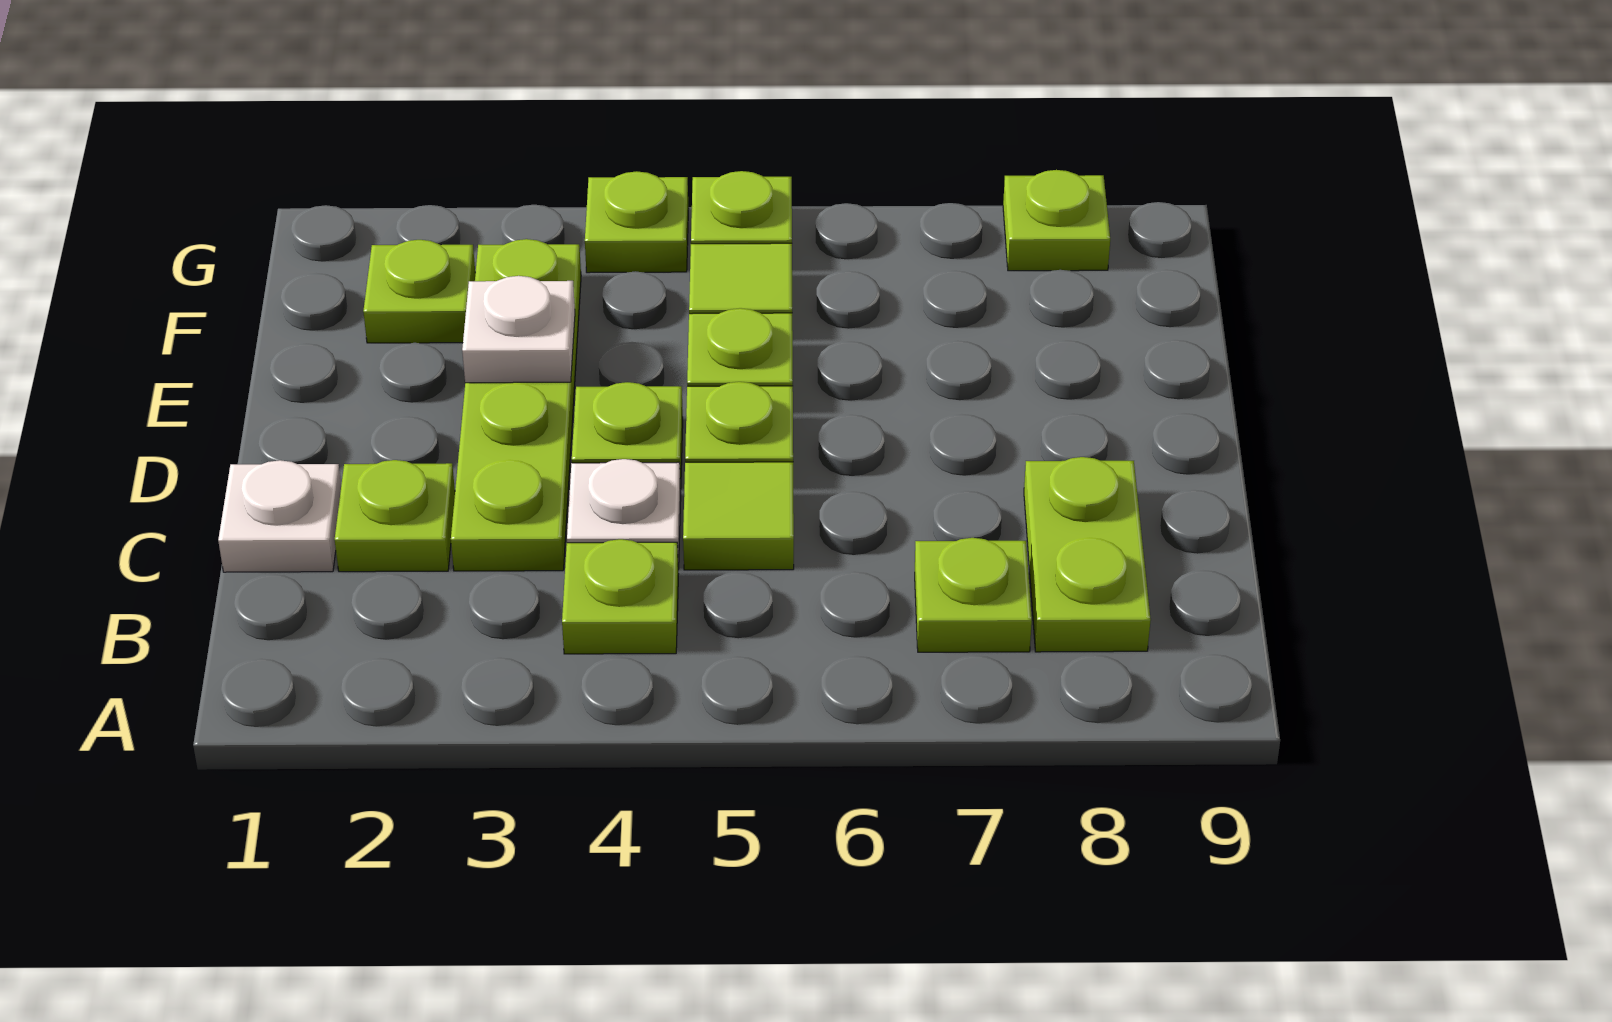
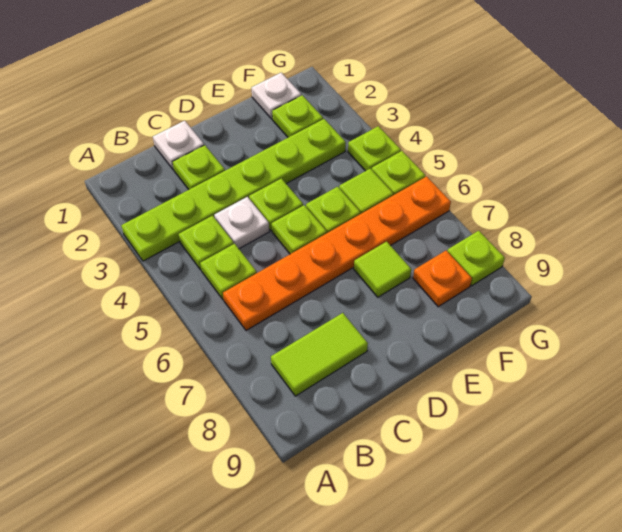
none -> orange 1x6 plate [223,176,451,331]
lime 1x1 plate [915,538,1032,652] -> lime 1x1 plate moved to [200,244,257,300]
lime 1x2 plate [1024,457,1151,652] -> lime 1x2 tile [271,313,368,396]
lime 1x4 plate [451,239,581,571] -> lime 1x6 plate [121,119,346,261]
lime 1x1 tile [683,462,794,570] -> lime 1x1 tile moved to [354,241,411,297]
white 1x1 plate [462,276,575,383] -> white 1x1 plate moved to [252,73,301,119]
none -> orange 1x1 plate [413,251,472,307]

